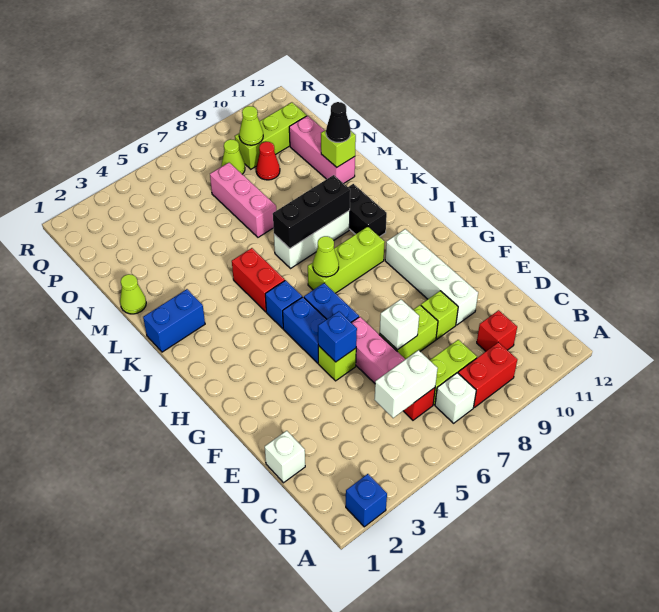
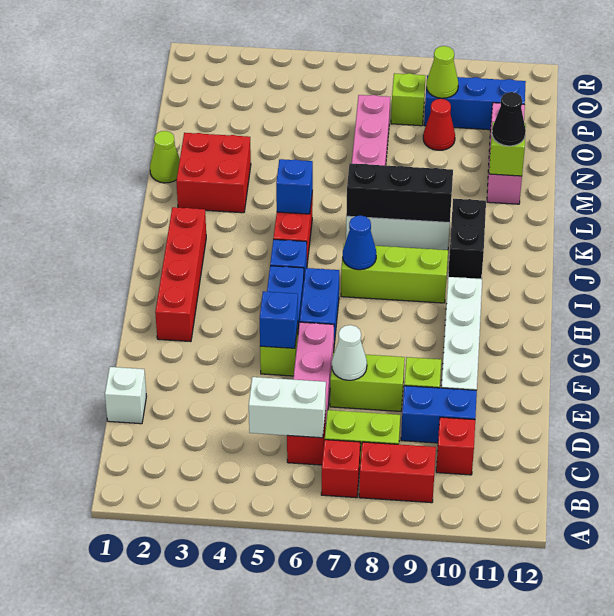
blue 1x1 brick [346,474,387,527] -> blue 1x1 brick moved to [276,159,313,214]
white 1x1 brick [435,373,476,423] -> red 1x1 brick [321,440,360,498]
white 1x1 brick [380,299,419,350] -> white 1x1 cone [332,325,367,380]
none -> red 1x4 brick [155,207,206,342]
lime 1x1 cone [313,236,339,277] -> blue 1x1 cone [343,216,376,270]
blue 1x2 brick [143,289,205,352] -> blue 1x2 brick moved to [401,386,477,443]
none -> red 2x2 brick [176,133,251,213]
lime 1x1 cone [221,139,245,174] -> lime 1x1 brick [391,73,425,126]
lime 1x3 brick [235,102,307,169] -> blue 1x3 brick [424,75,526,130]

